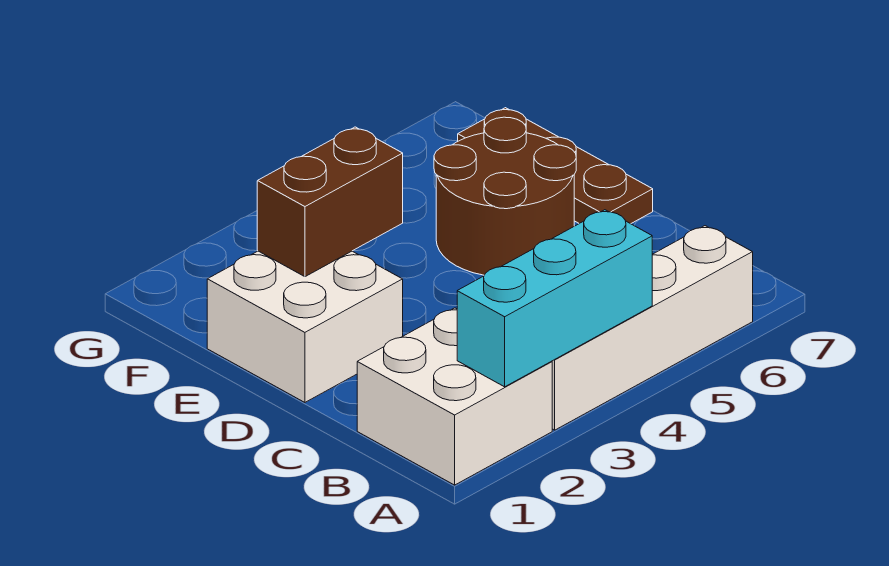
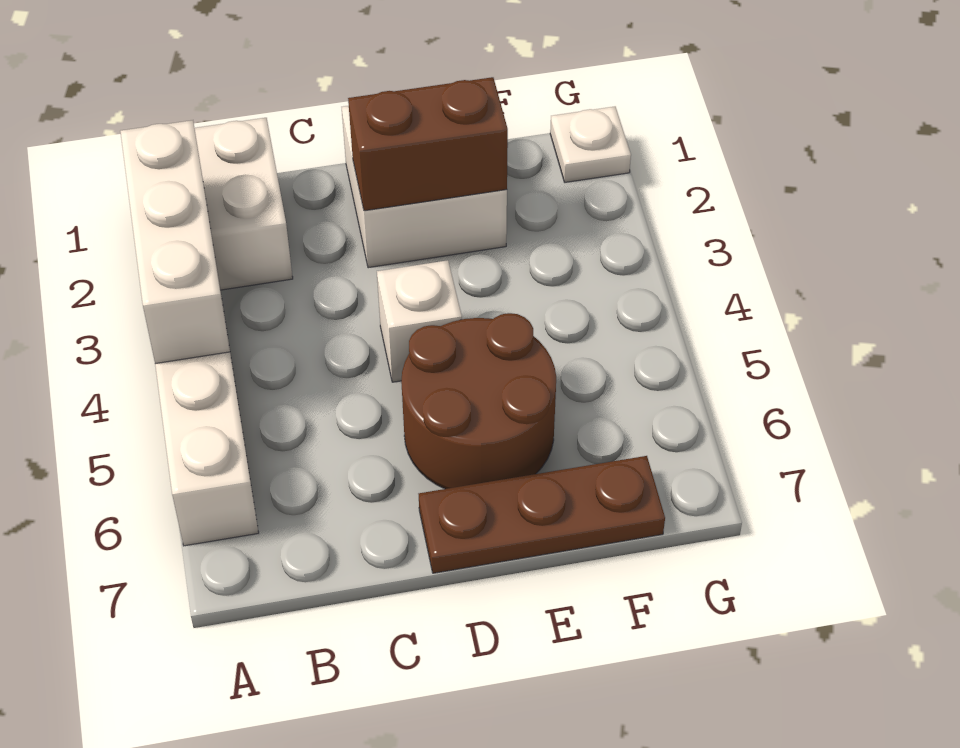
cyan 1x3 brick [457,210,652,387] -> white 1x3 brick [120,120,230,364]
none -> white 1x1 brick [377,260,462,382]
brown 1x2 brick [257,127,403,277] -> brown 1x2 brick turned to [348,77,508,211]
none -> white 1x1 plate [550,107,631,182]

